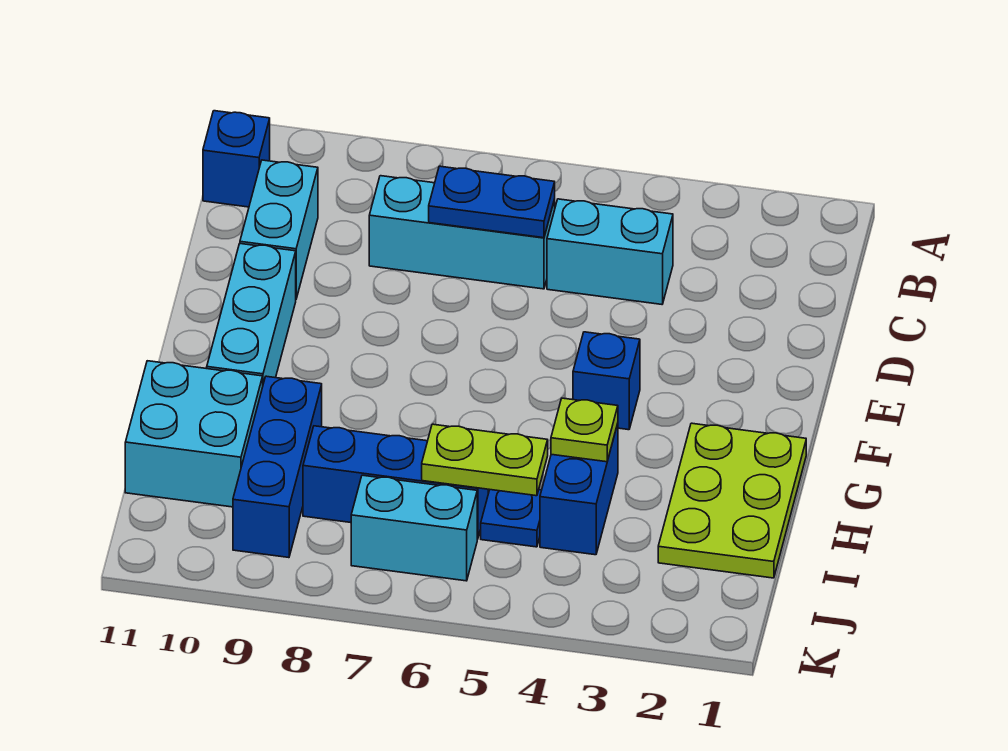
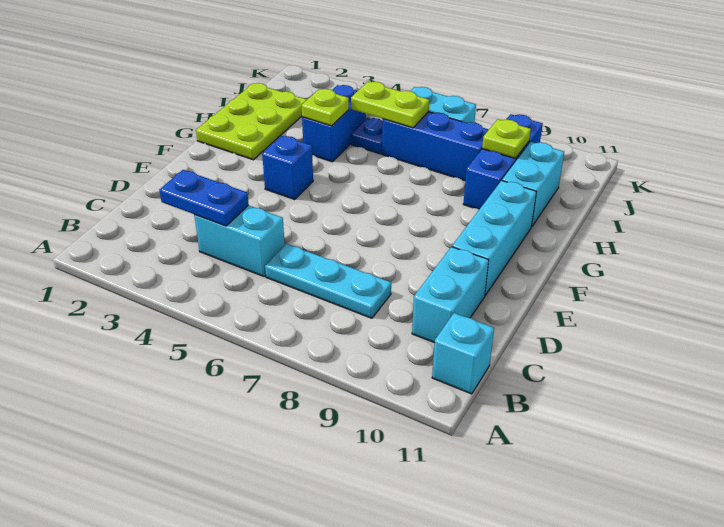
blue 1x1 brick [203,111,270,207] -> cyan 1x1 brick [432,313,494,394]
cyan 1x3 brick [369,176,555,289] -> cyan 1x3 plate [265,243,391,318]
blue 1x2 plate [429,166,555,238] -> blue 1x2 plate moved to [160,170,249,226]
cyan 2x2 brick [125,361,263,507] -> cyan 1x2 brick [502,142,564,227]
none -> lime 1x1 plate [482,119,531,159]

